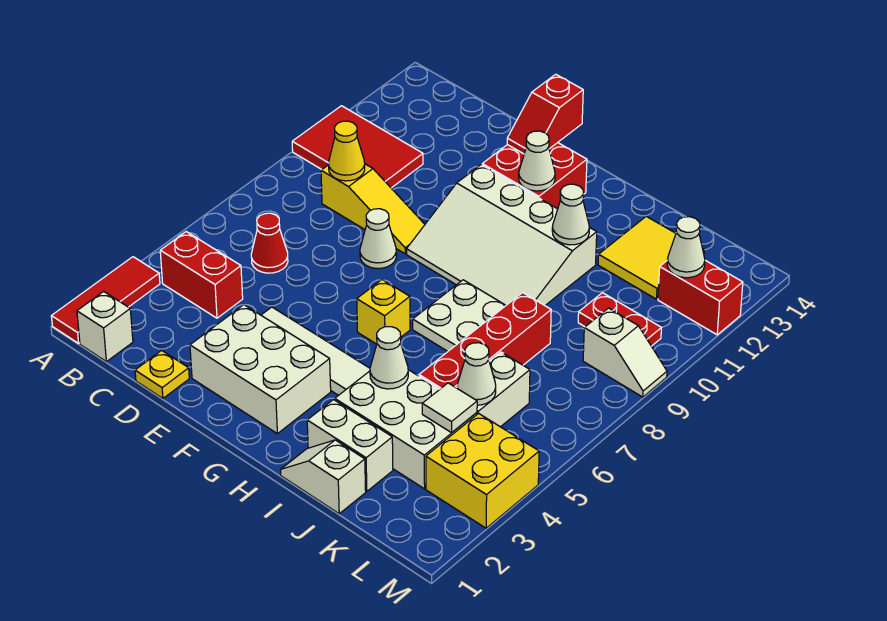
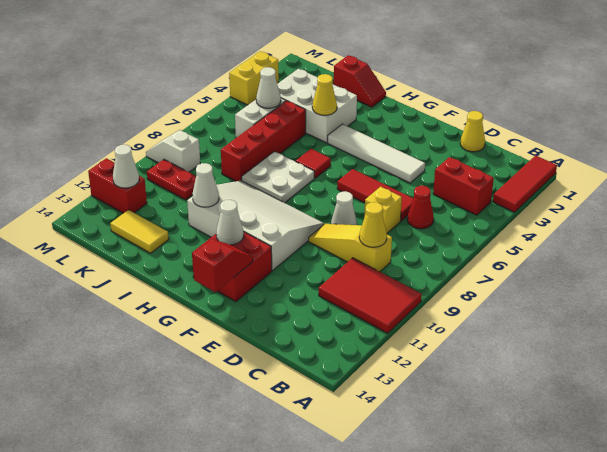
white 1x1 brick [77,291,133,362] -> none
yellow 1x1 plate [135,350,189,398] -> yellow 1x1 cone [460,111,485,152]
none -> red 1x3 tile [337,169,413,221]
white 2x3 brick [190,305,331,434] -> none
yellow 1x1 brick [357,280,410,344] -> yellow 1x1 brick moved to [364,187,402,233]
none -> red 1x1 tile [296,149,331,178]
white 1x2 slope [281,440,366,514] -> red 1x2 slope [334,55,386,107]
white 1x2 brick [307,400,393,491] -> none
white 1x1 cone [370,327,408,389] -> yellow 1x1 cone [312,74,337,115]
yellow 2x2 tile [598,216,704,299] -> yellow 1x2 tile [110,210,169,253]
white 1x1 tile [422,383,477,433] -> none
yellow 2x2 brick [426,413,539,528] -> yellow 1x2 brick [229,51,279,105]

